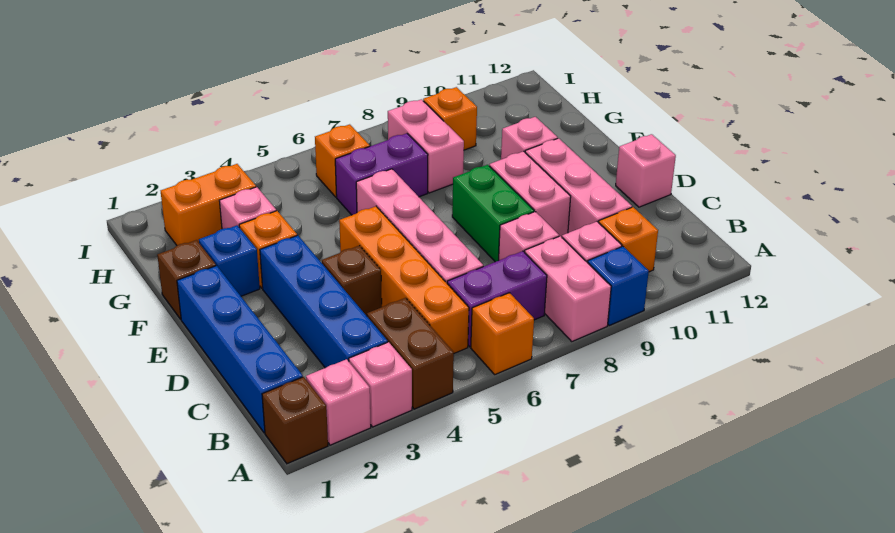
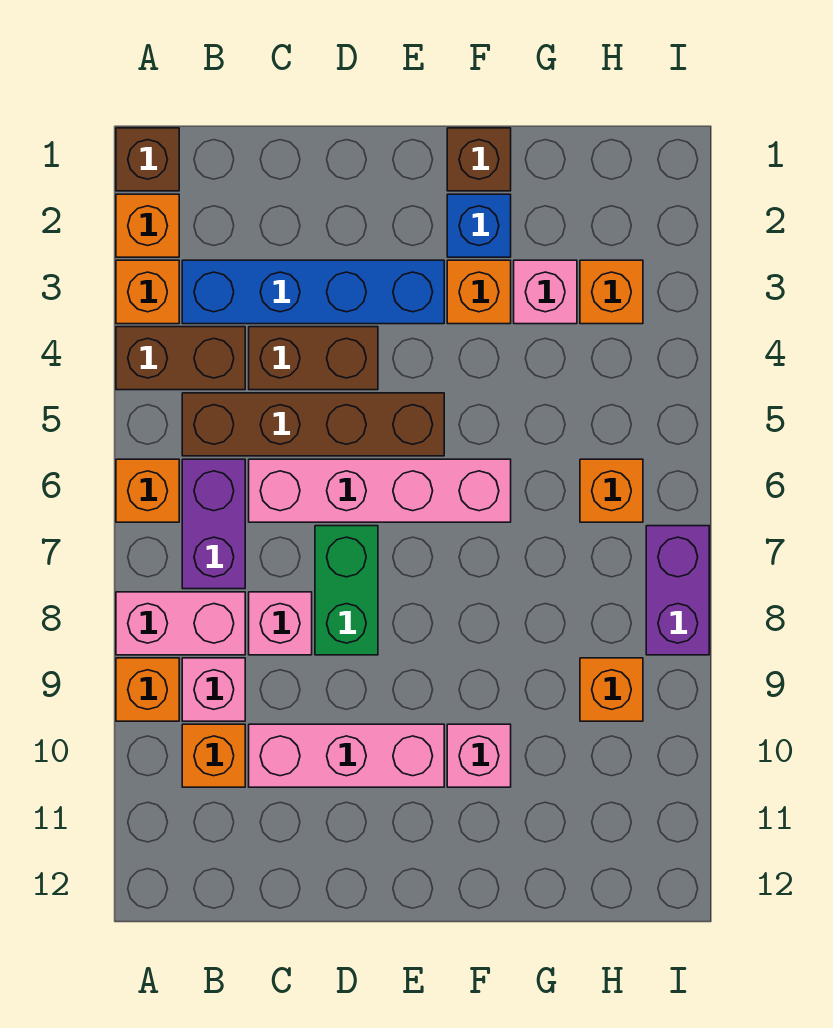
pink 1x1 brick [306,359,371,445] -> orange 1x1 brick [116,194,179,257]
pink 1x1 brick [349,342,412,427] -> orange 1x1 brick [116,260,179,324]
blue 1x1 brick [588,246,649,325] -> orange 1x1 brick [116,658,179,721]
blue 1x4 brick [177,266,303,433] -> none
orange 1x4 brick [339,206,469,353] -> brown 1x4 brick [182,393,444,456]
brown 1x1 brick [322,246,382,316] -> brown 1x2 brick [249,327,378,390]
green 1x2 brick [452,165,534,262] -> green 1x2 brick turned to [315,526,378,655]
pink 1x2 brick [489,151,571,237] -> none
pink 1x1 brick [616,134,676,207] -> none
purple 1x2 brick [335,133,428,215] -> purple 1x2 brick moved to [646,526,709,655]
pink 1x2 brick [388,99,464,193] -> none
orange 1x2 brick [161,164,256,245] -> orange 1x1 brick [580,260,643,324]

